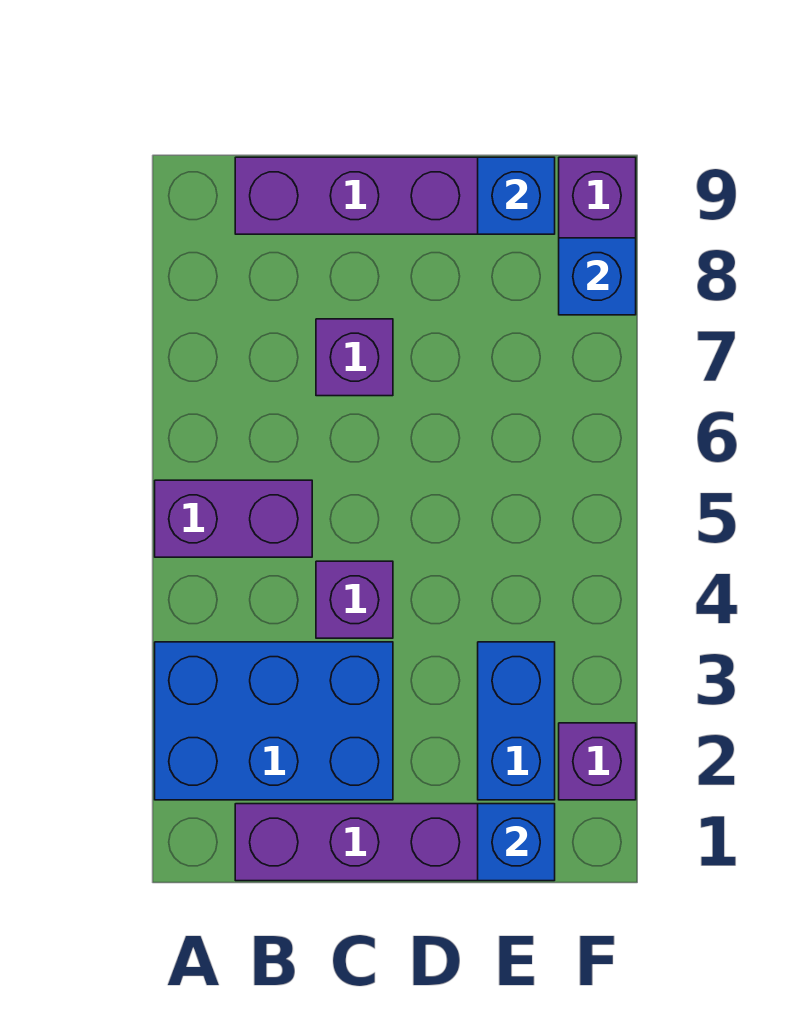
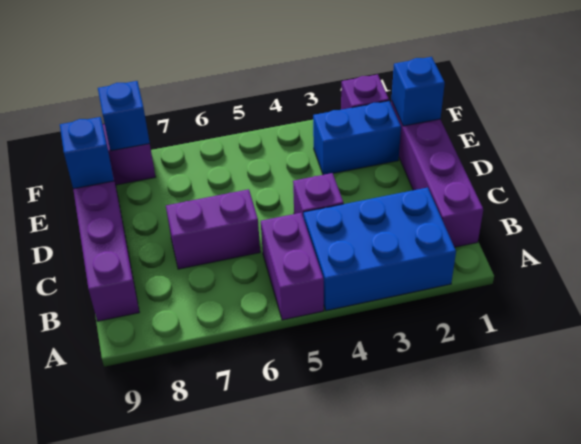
blue 2x3 brick [155,642,393,800] -> blue 2x3 brick turned to [304,188,456,311]
purple 1x1 brick [316,319,393,396] -> purple 1x2 brick [166,189,260,269]

